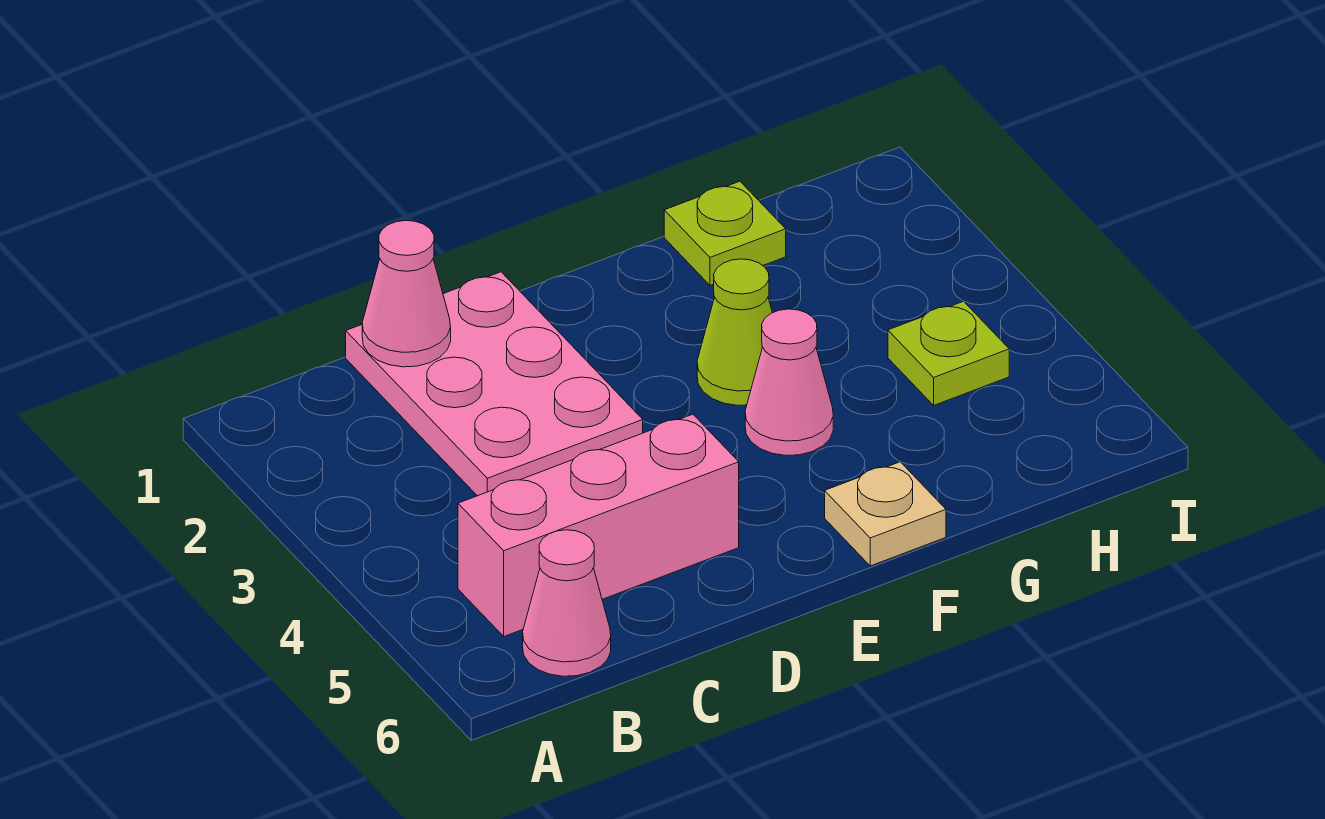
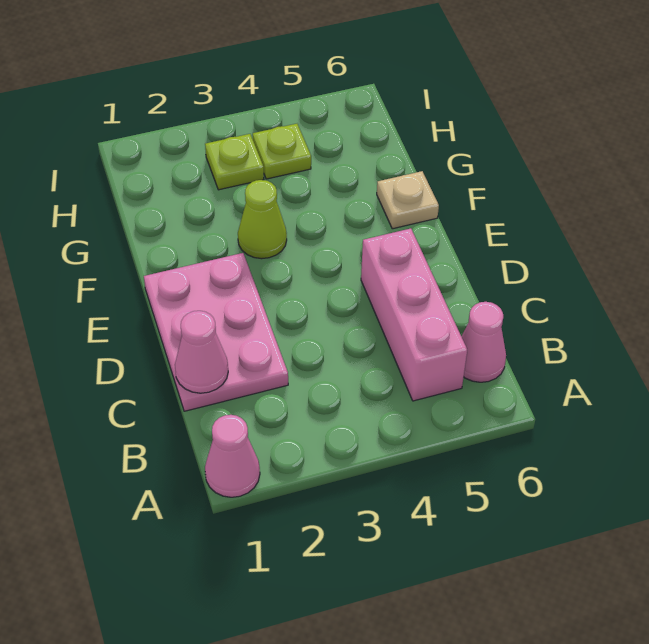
pink 2x3 plate [346,272,643,496] -> pink 2x3 plate turned to [144,253,288,411]
pink 1x1 cone [745,309,833,456] -> pink 1x1 cone moved to [205,415,260,497]
lime 1x1 plate [664,181,786,285] -> lime 1x1 plate moved to [205,134,264,190]

